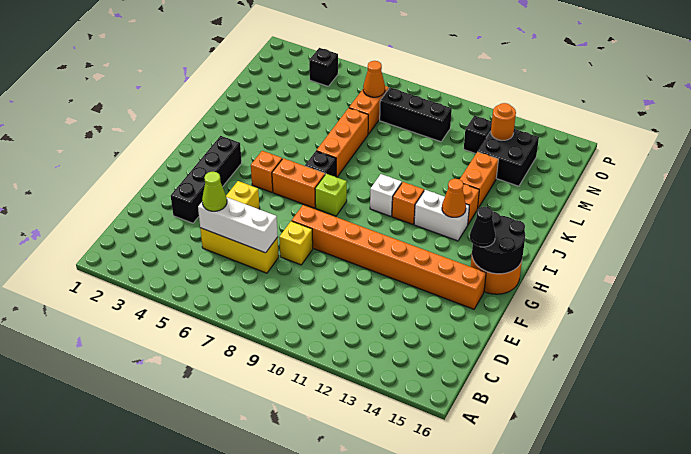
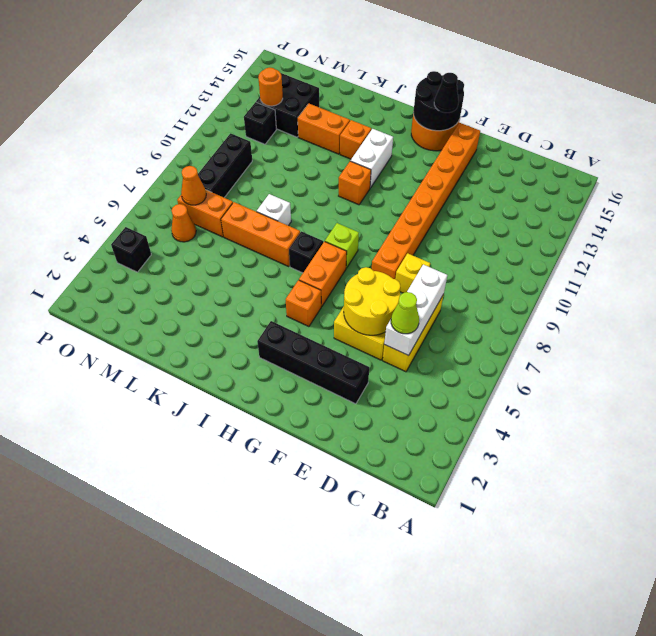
none -> yellow 2x2 round brick [344,267,400,335]
white 1x1 brick [370,174,402,216] -> white 1x1 brick moved to [257,194,291,226]
orange 1x1 cone [442,179,466,217] -> orange 1x1 cone moved to [171,204,196,242]

